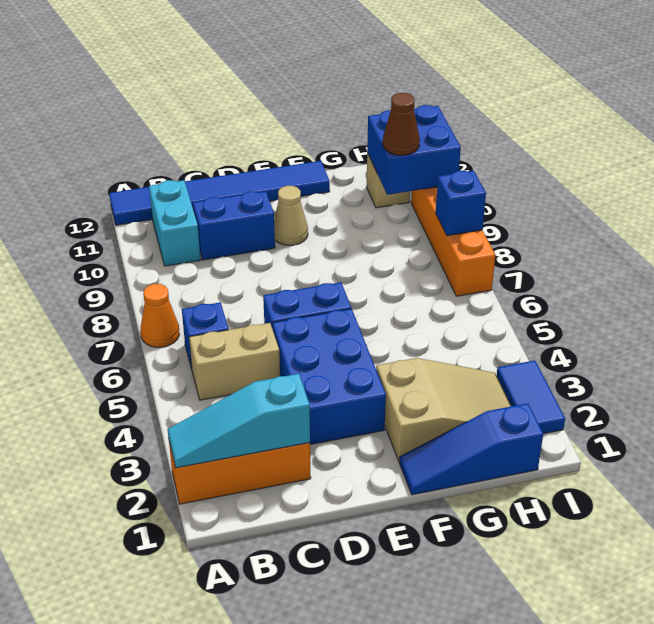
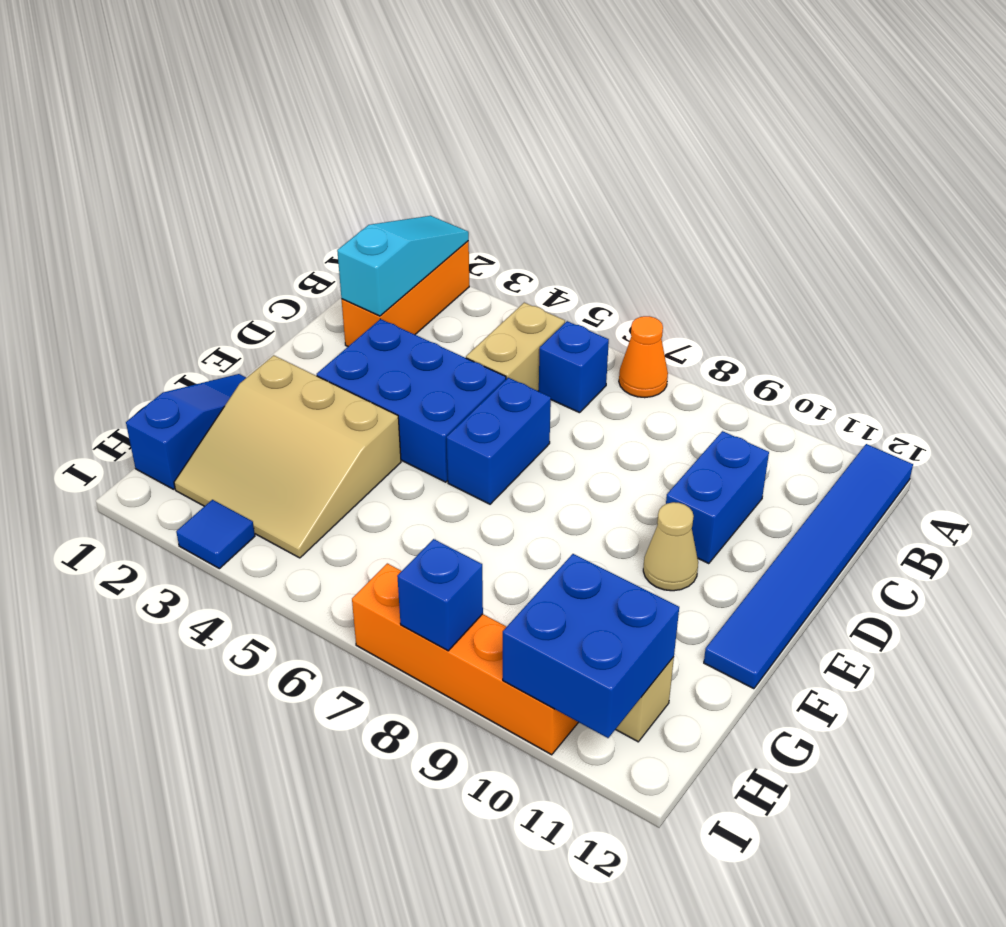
cyan 1x2 brick [149,180,200,266] -> none
tan 2x3 slope [376,358,511,461] -> tan 3x3 slope [174,355,401,558]
brown 1x1 cone [383,93,420,155] -> none
blue 1x2 tile [496,360,565,434] -> blue 1x1 tile [176,500,255,569]

